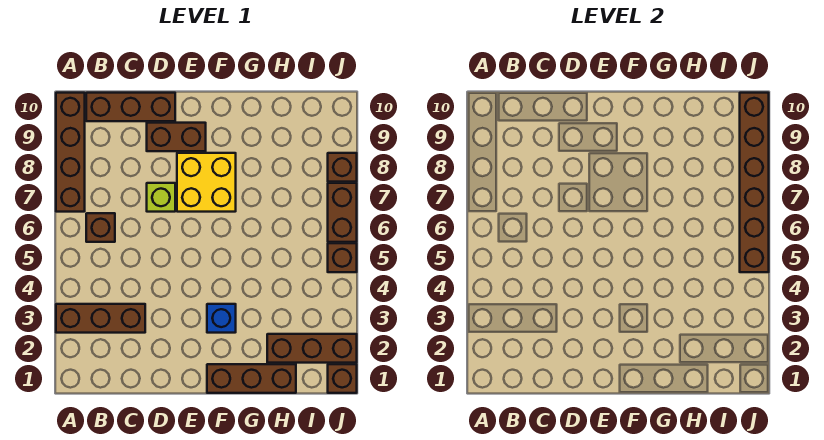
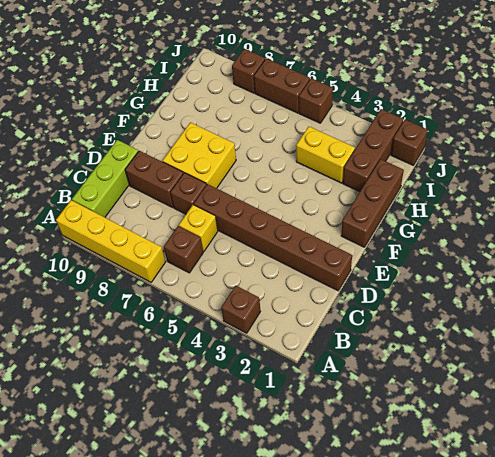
brown 1x3 brick [56,304,145,333] -> brown 1x1 brick [221,285,261,333]
brown 1x4 brick [56,93,85,212] -> yellow 1x4 brick [56,200,165,282]
brown 1x3 brick [86,93,175,121] -> lime 1x3 brick [72,140,138,217]
none -> yellow 1x1 brick [179,205,218,252]
lime 1x1 brick [147,183,175,212] -> brown 1x1 brick [170,173,206,214]
brown 1x2 brick [147,123,206,151] -> brown 1x2 brick turned to [125,151,183,207]
blue 1x1 brick [207,304,236,333] -> none
none -> yellow 1x2 brick [296,127,355,183]
brown 1x6 brick [740,93,769,272] -> brown 1x6 brick moved to [194,184,352,291]

